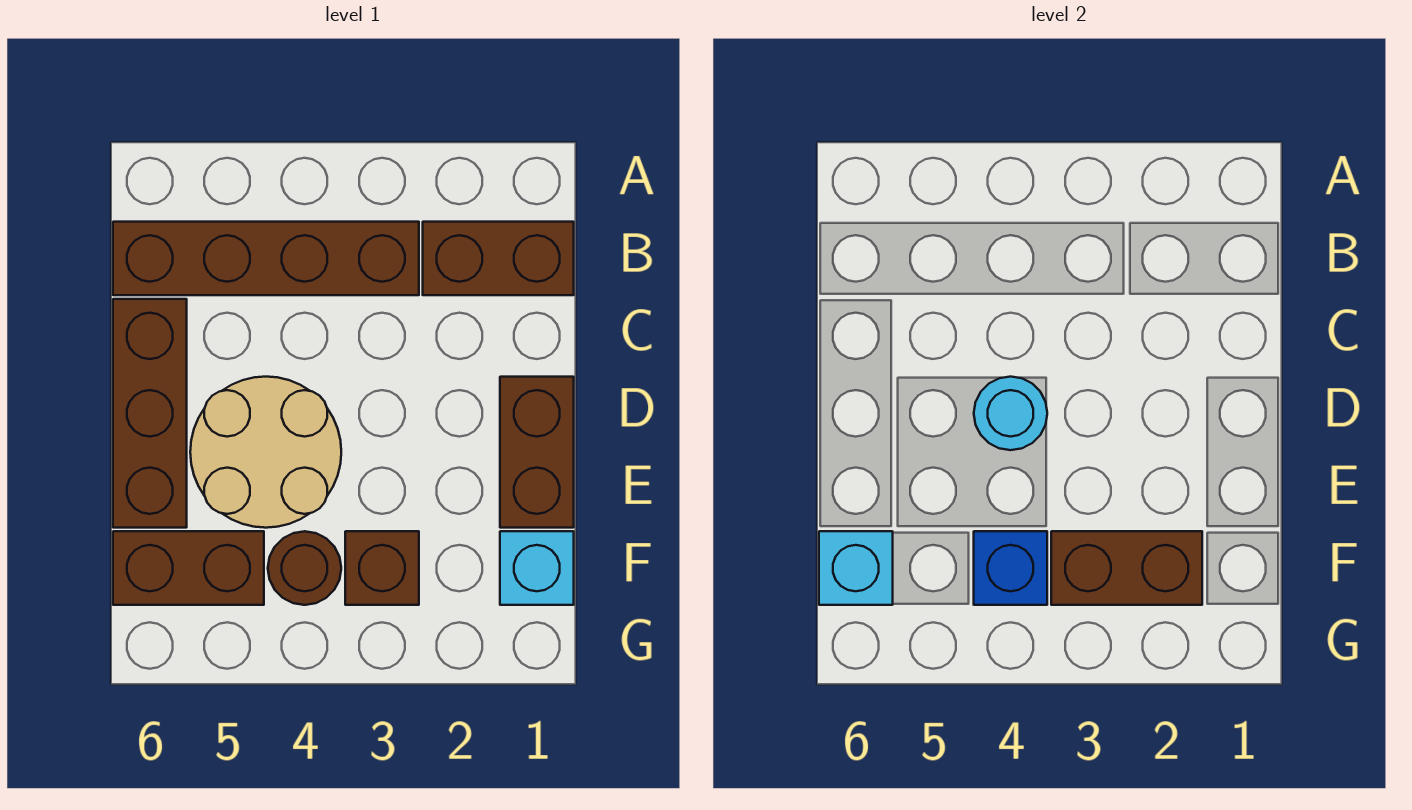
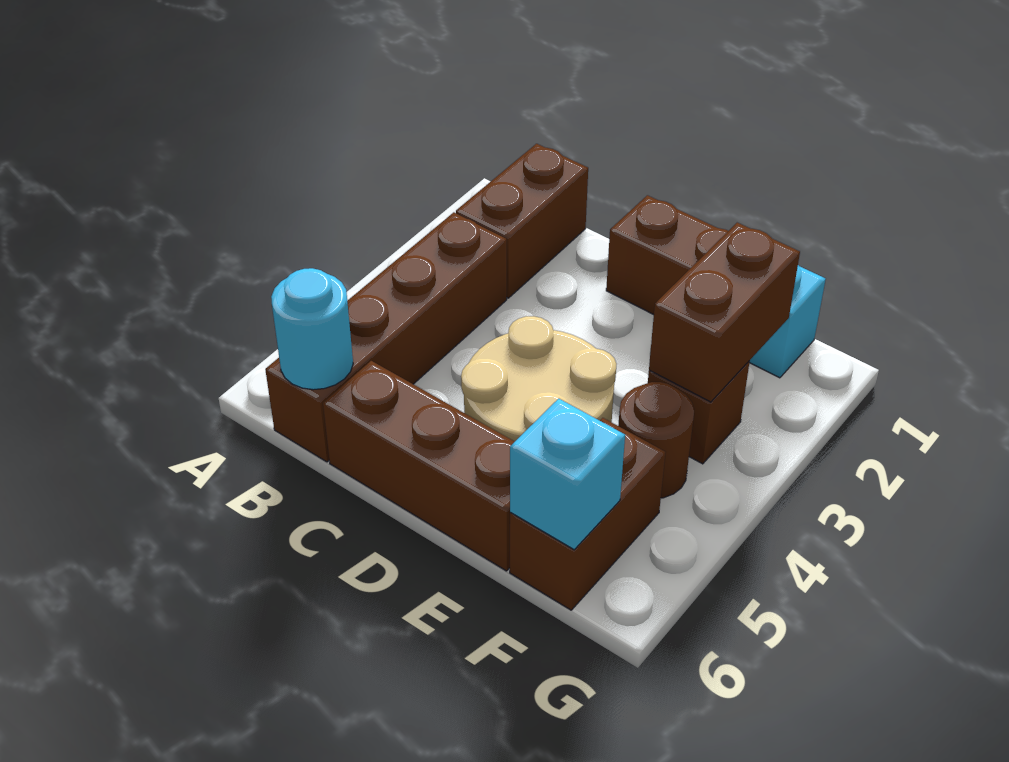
cyan 1x1 round brick [974,377,1047,450] -> cyan 1x1 round brick moved to [271,268,353,390]
blue 1x1 brick [974,531,1047,605] -> none

